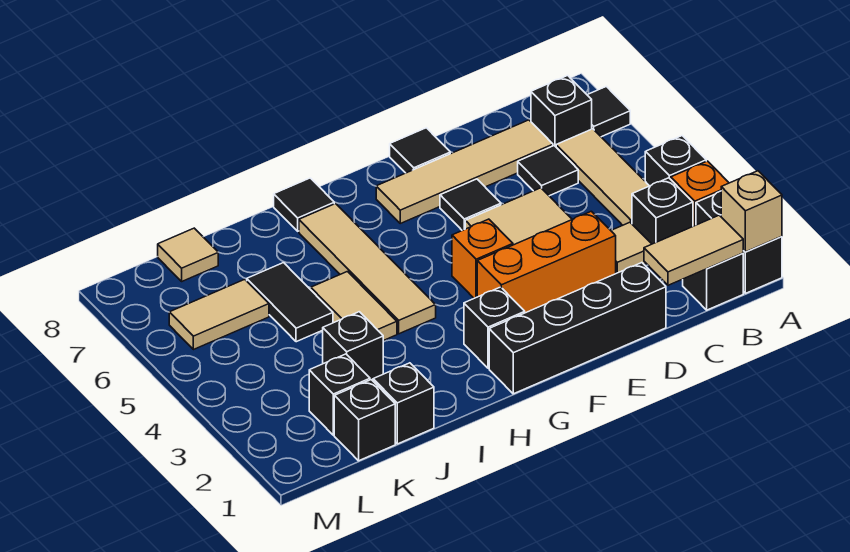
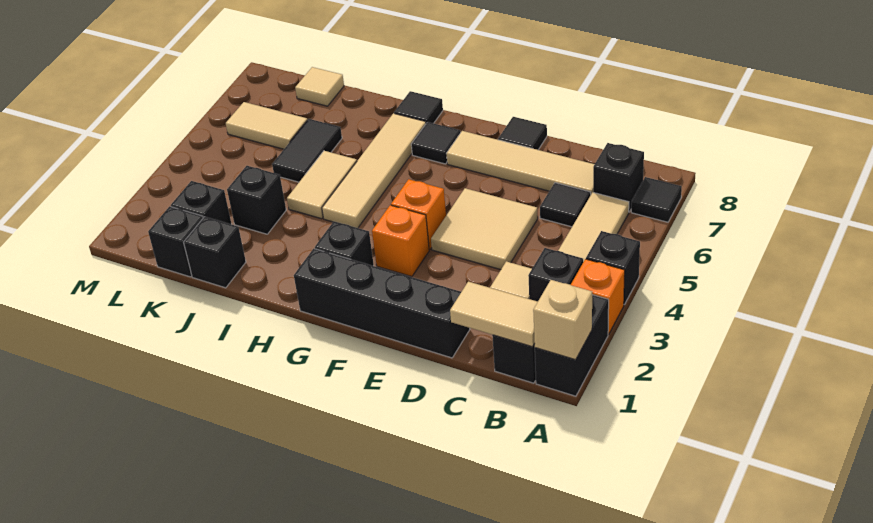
orange 1x3 brick [477,211,616,313] -> orange 1x1 brick [372,205,429,277]
black 1x1 tile [440,179,501,230] -> black 1x1 tile moved to [411,122,461,164]

